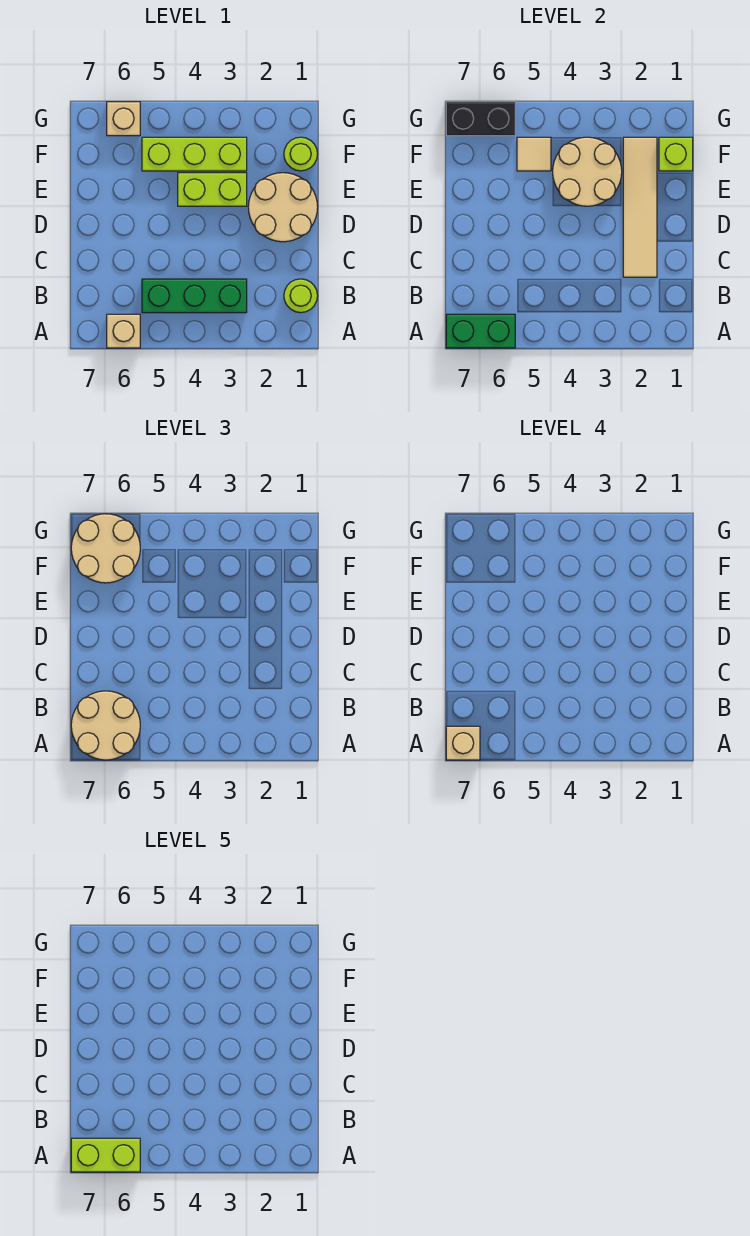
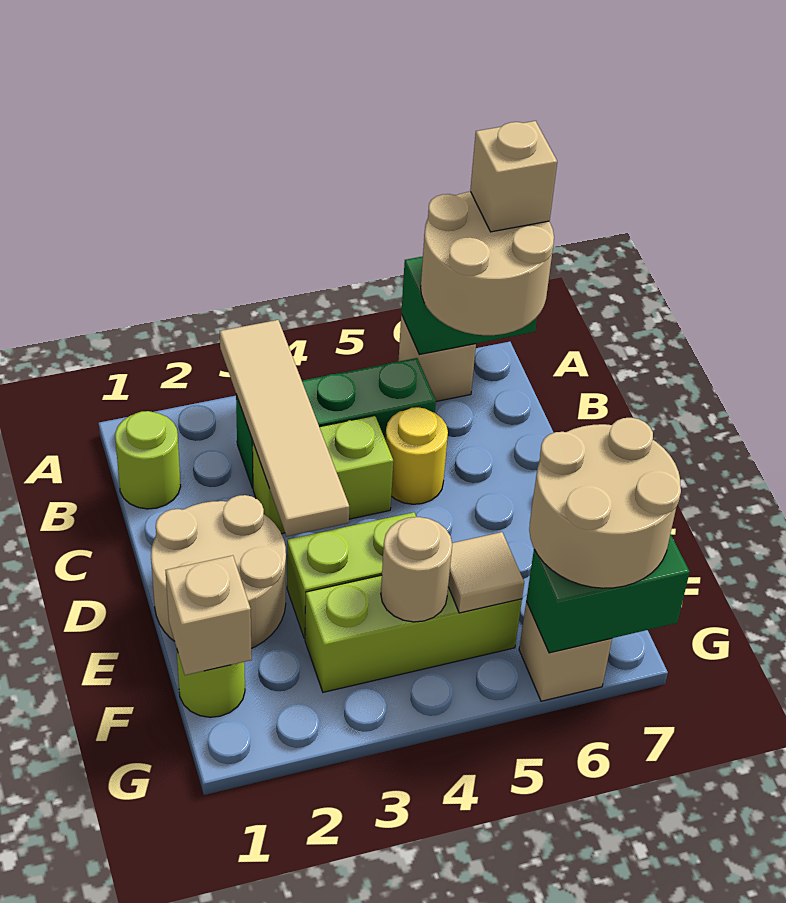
lime 1x2 brick [71,1138,140,1172] -> lime 1x2 brick moved to [252,416,393,534]
tan 1x4 tile [623,137,657,277] -> tan 1x4 tile moved to [220,320,349,536]
none -> yellow 1x1 round brick [385,407,448,504]
tan 2x2 round brick [553,137,622,206] -> tan 1x1 round brick [381,517,452,622]
lime 1x1 brick [659,137,693,171] -> tan 1x1 brick [166,555,252,675]
black 1x2 brick [446,102,515,136] -> green 1x2 brick [526,534,690,653]

